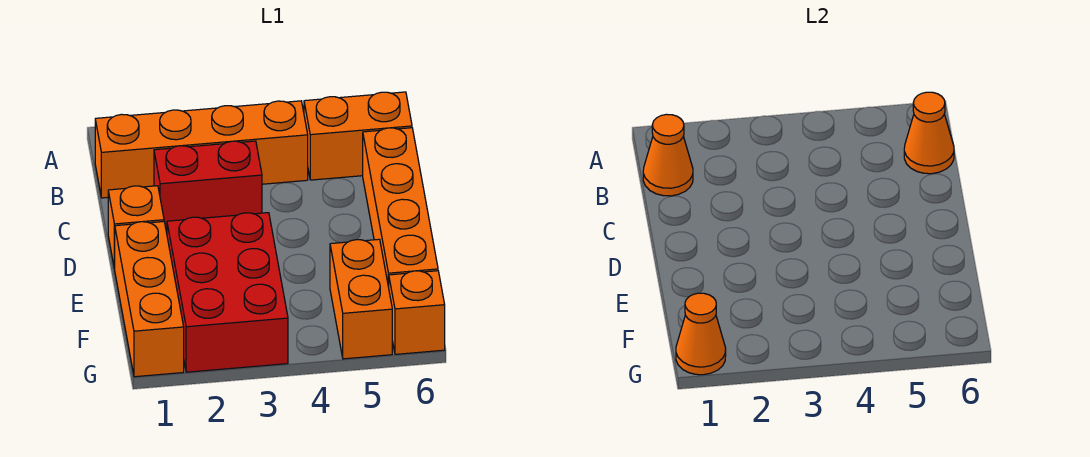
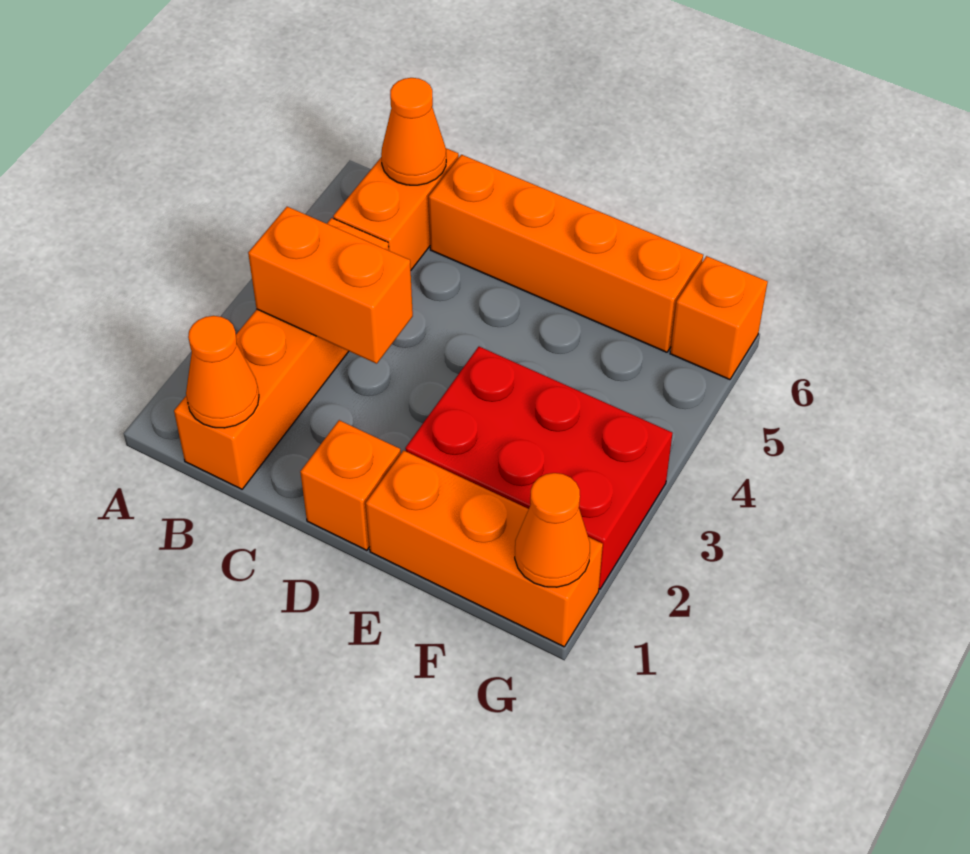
red 1x2 brick [154,141,262,229] -> none
orange 1x2 brick [330,239,392,359] -> orange 1x2 brick moved to [248,207,413,364]

